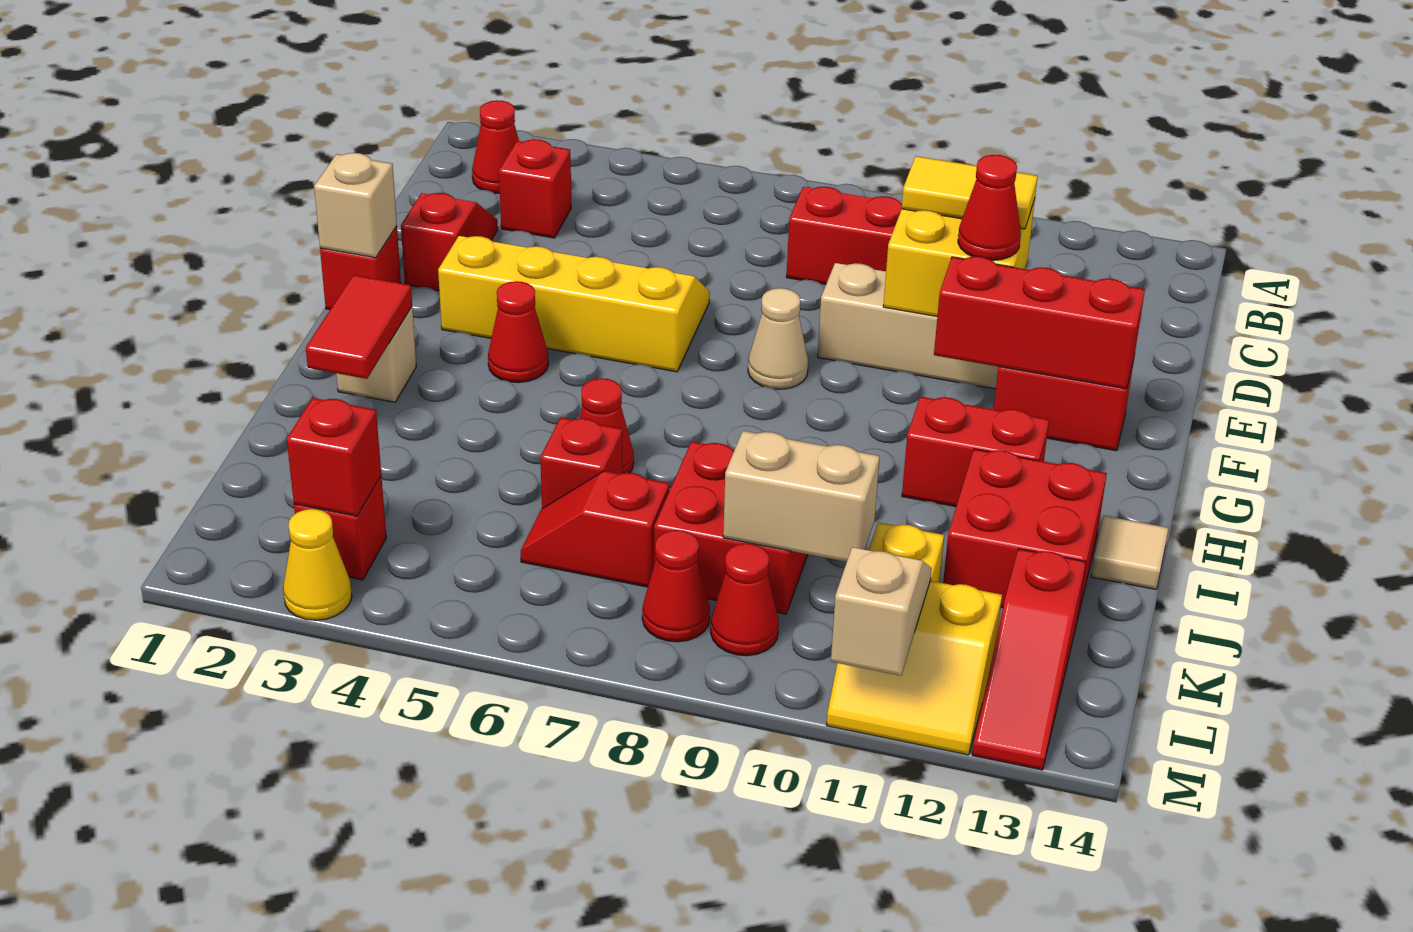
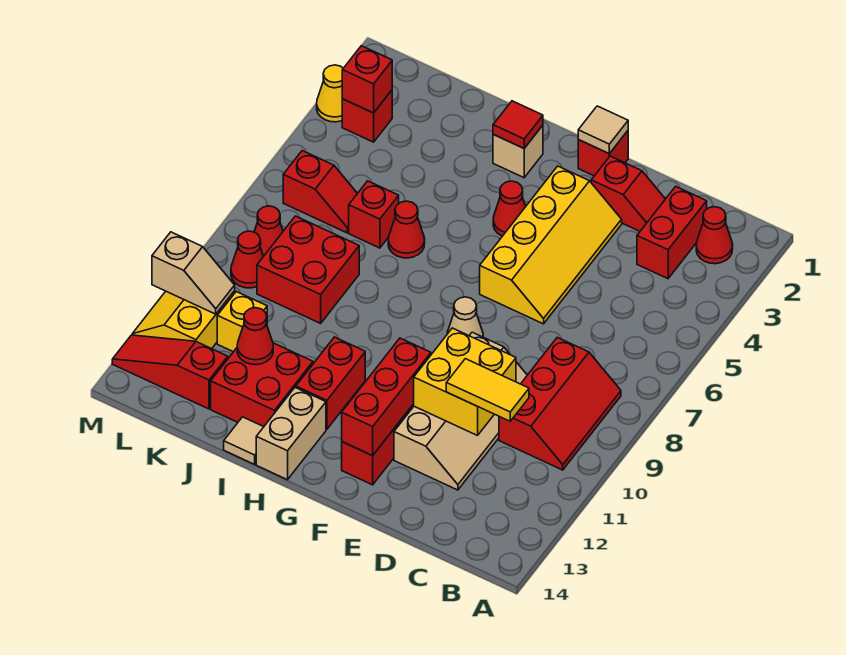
red 1x1 brick [499,139,571,238] -> red 1x2 brick [637,186,707,279]
yellow 1x2 tile [902,156,1038,229] -> yellow 1x2 tile turned to [446,359,529,421]
red 1x1 cone [958,155,1021,260] -> red 1x1 cone moved to [237,308,273,365]
tan 1x1 brick [314,153,397,258] -> tan 1x1 tile [578,106,628,154]
red 1x2 tile [306,275,412,379] -> red 1x1 tile [493,101,543,148]
red 1x2 slope [521,471,669,587] -> red 1x2 slope turned to [283,151,357,233]
tan 1x2 brick [723,431,880,562] -> tan 1x2 brick moved to [256,387,326,480]

